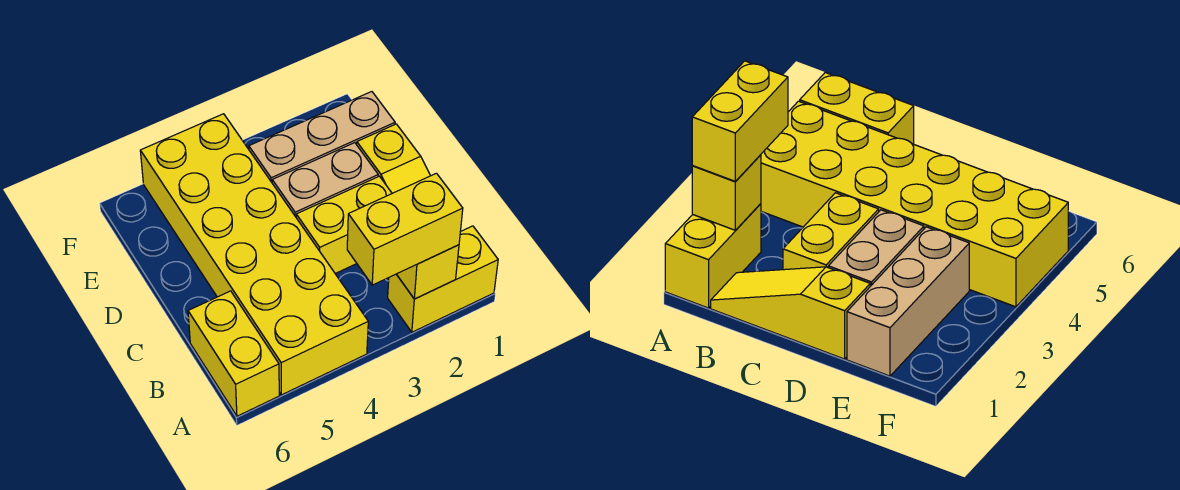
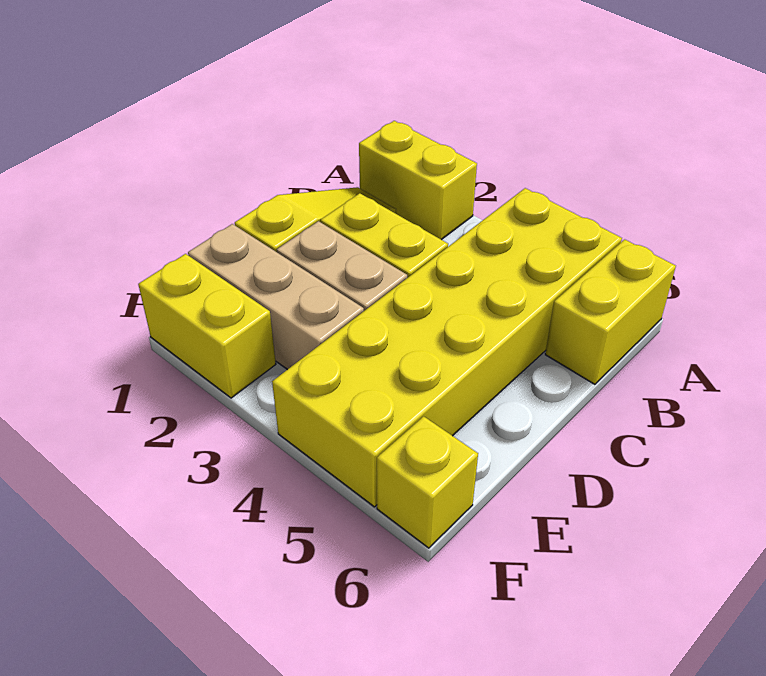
yellow 1x1 brick [397,245,459,299] -> yellow 1x1 brick moved to [377,416,478,548]
yellow 1x2 brick [347,173,463,285] -> yellow 1x2 brick moved to [138,254,276,398]

